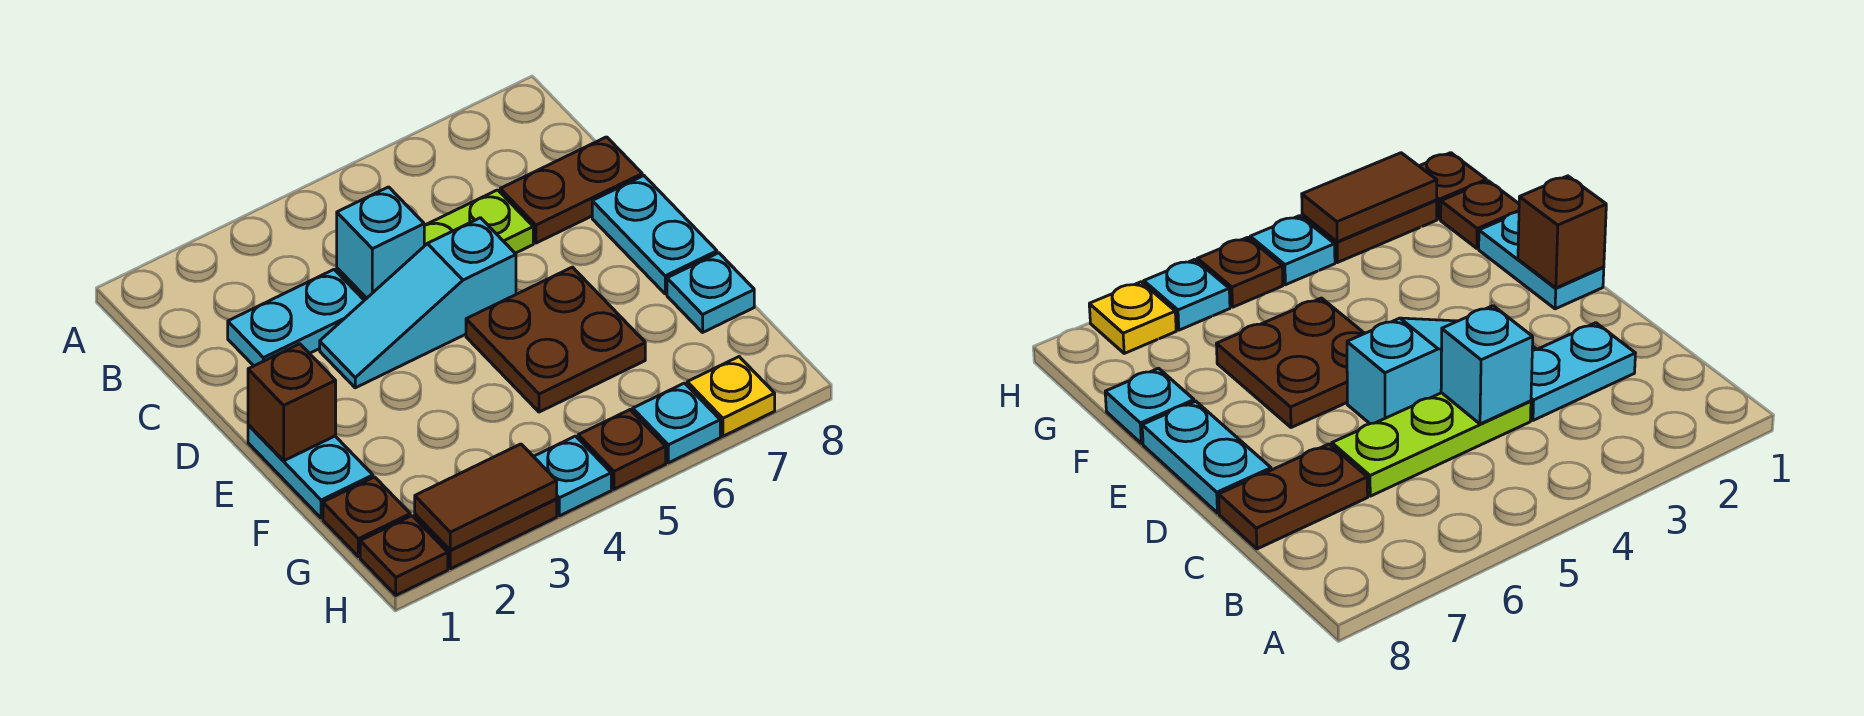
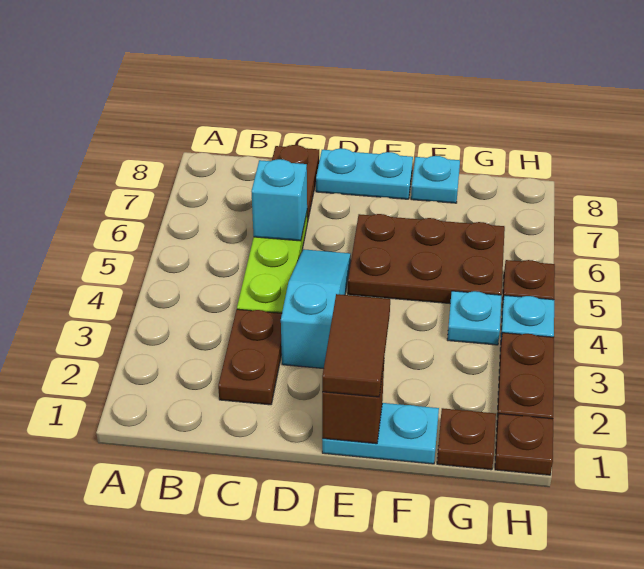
cyan 1x2 plate [228,270,364,366] -> brown 1x2 plate [218,309,282,405]
cyan 1x1 brick [337,187,424,298] -> cyan 1x1 brick moved to [251,159,307,241]
cyan 1x3 slope [320,218,516,388] -> cyan 1x3 slope turned to [281,249,351,369]
brown 2x2 plate [466,267,645,412] -> brown 2x3 plate [348,214,505,303]
brown 1x2 tile [415,444,557,550] -> brown 1x2 tile moved to [322,294,390,397]
cyan 1x1 plate [633,383,720,463] -> cyan 1x1 plate moved to [447,291,501,345]
yellow 1x1 plate [687,357,775,436] -> none

